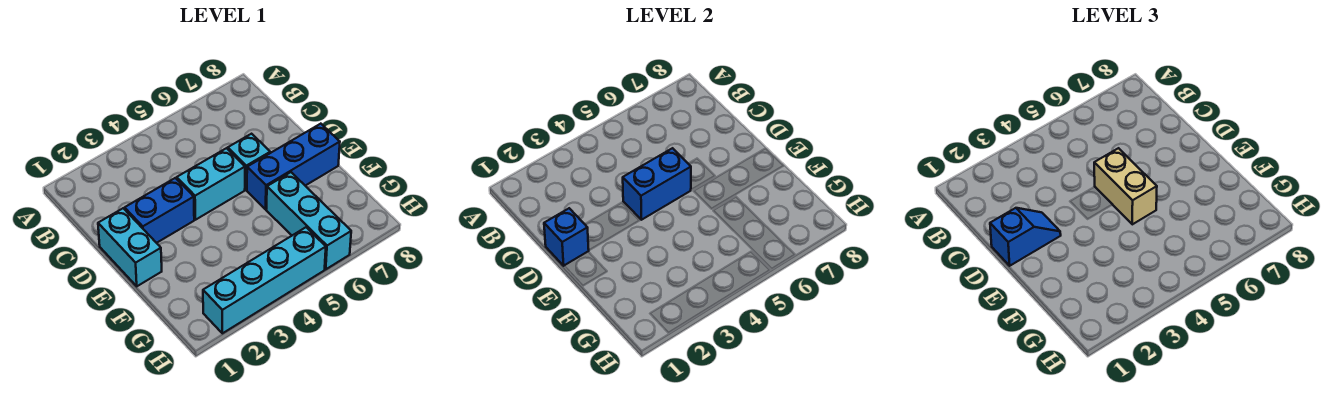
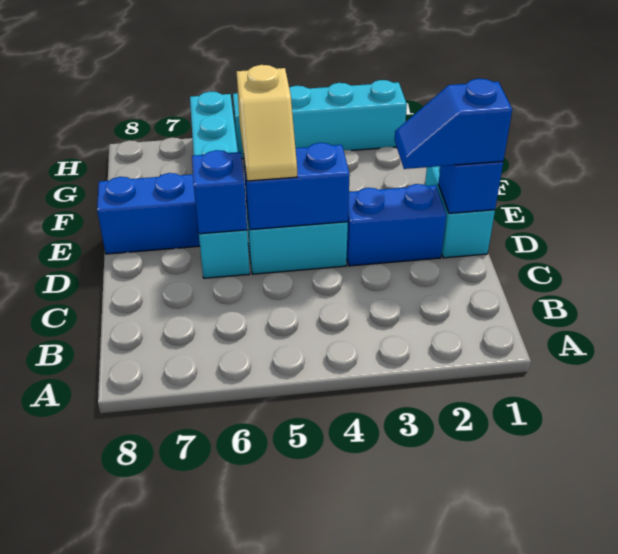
tan 1x2 brick [1094,148,1157,224] -> tan 1x2 slope [237,65,297,181]
none -> blue 1x1 brick [192,150,247,234]

